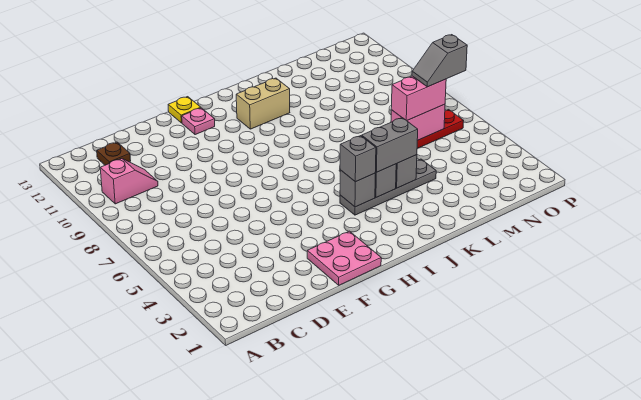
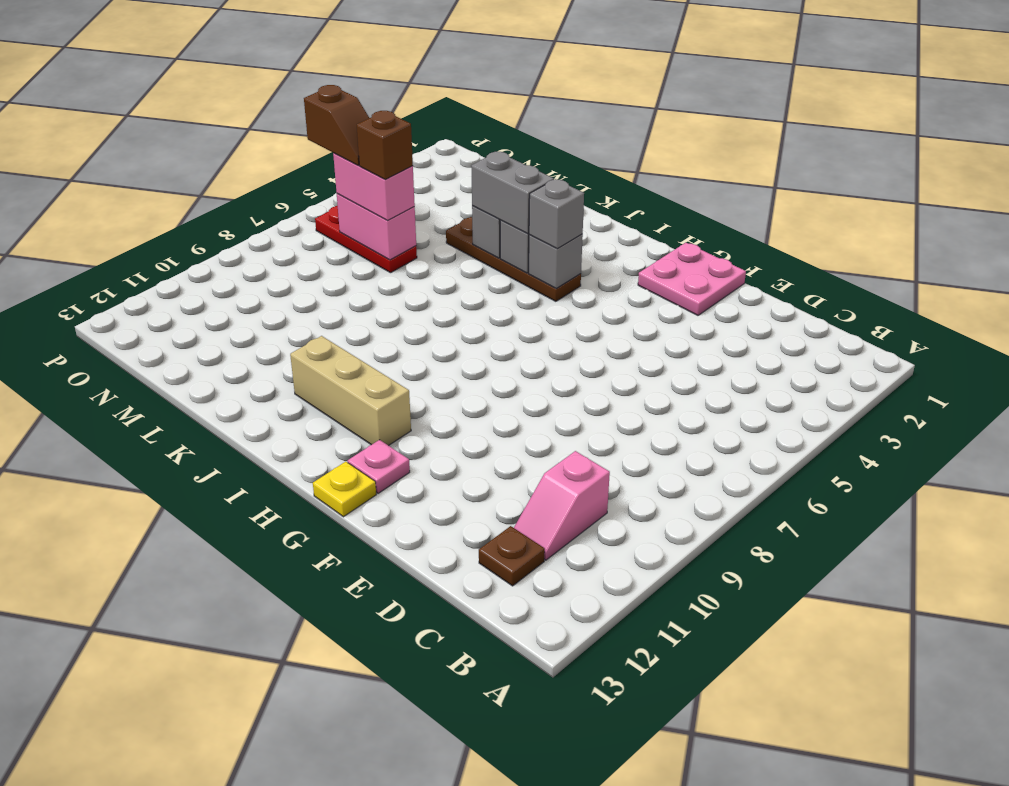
pink 1x2 slope [100,159,158,204] -> pink 1x2 slope turned to [514,451,610,560]
grey 1x4 plate [340,159,436,215] -> brown 1x4 plate [446,217,581,301]
tan 1x2 brick [236,78,290,129] -> tan 1x3 brick [290,336,411,446]
none -> brown 1x1 brick [357,111,413,180]
grey 1x2 slope [412,35,467,87] -> brown 1x2 slope [304,85,369,165]

